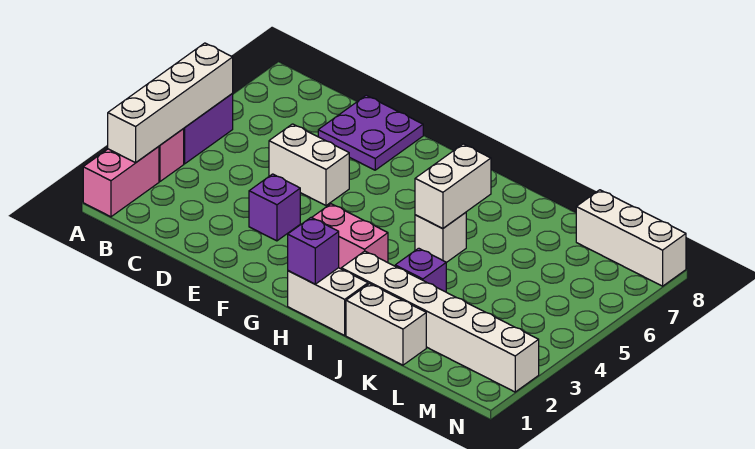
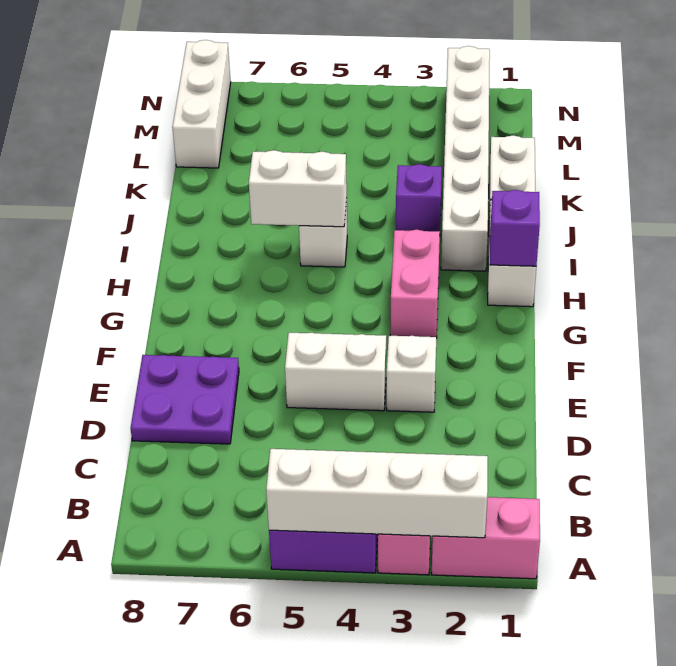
white 1x2 brick [269,124,349,205] -> white 1x2 brick turned to [285,333,386,411]
purple 1x1 brick [249,174,300,241] -> white 1x1 brick [387,336,436,412]

